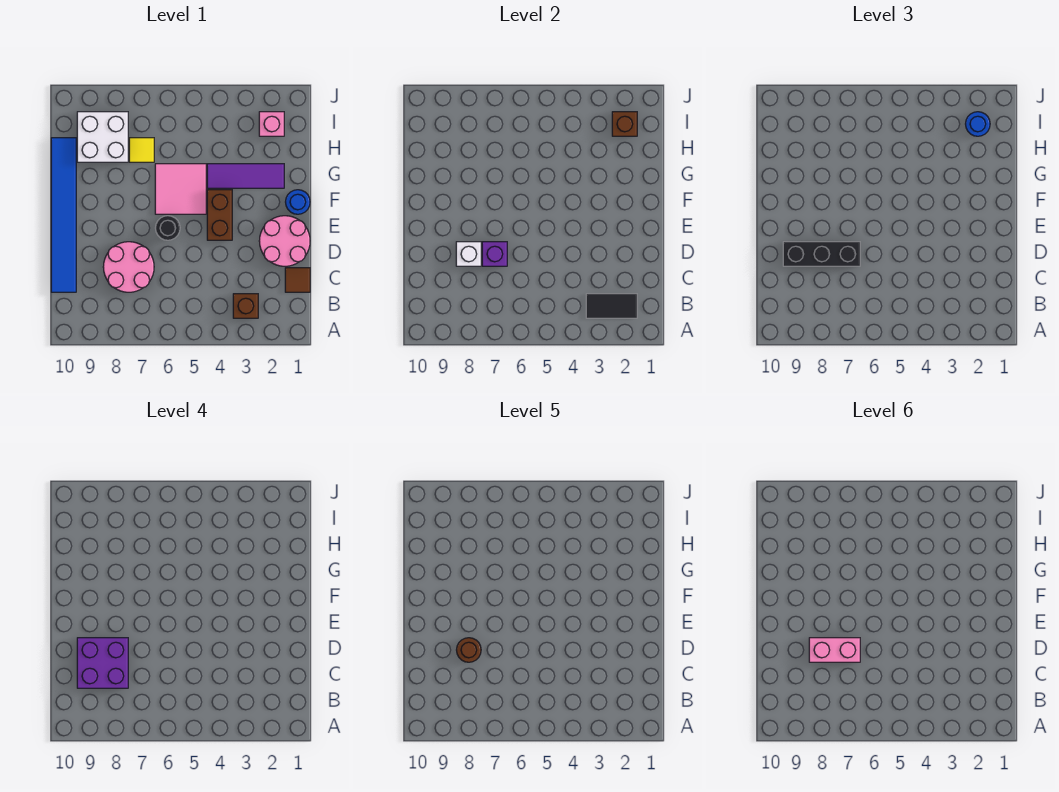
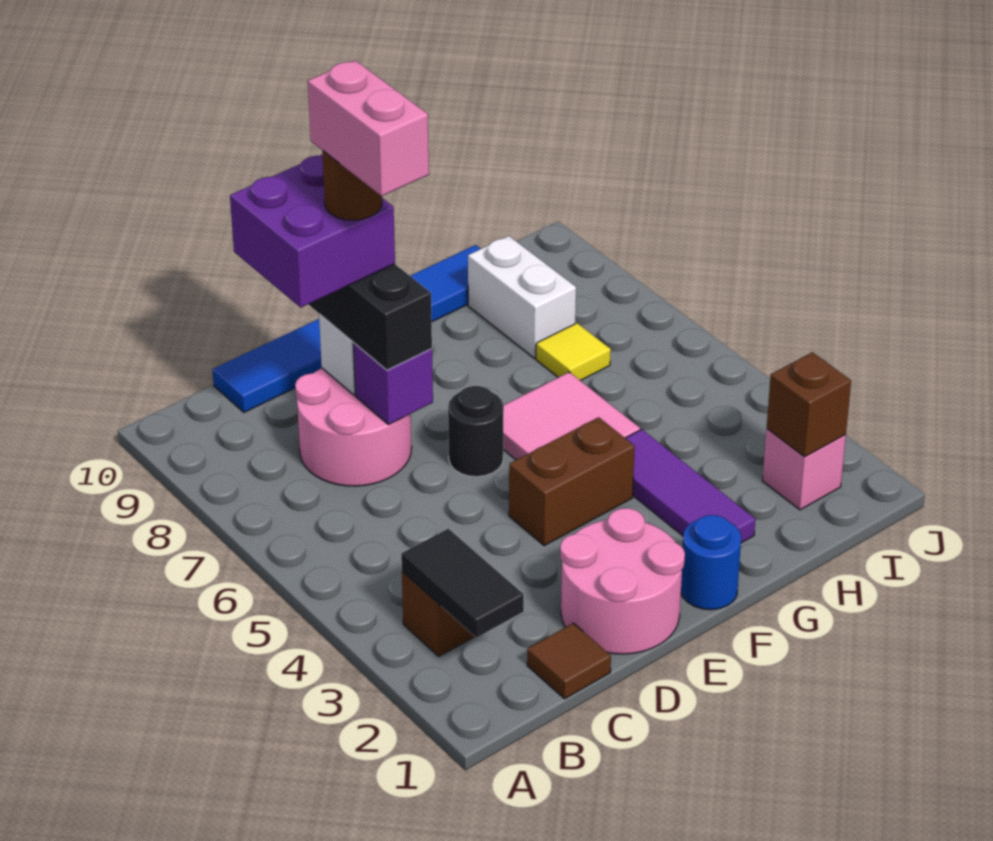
white 2x2 brick [77,112,128,162] -> white 1x2 brick [468,236,576,358]
blue 1x1 round brick [966,112,990,136] -> none

